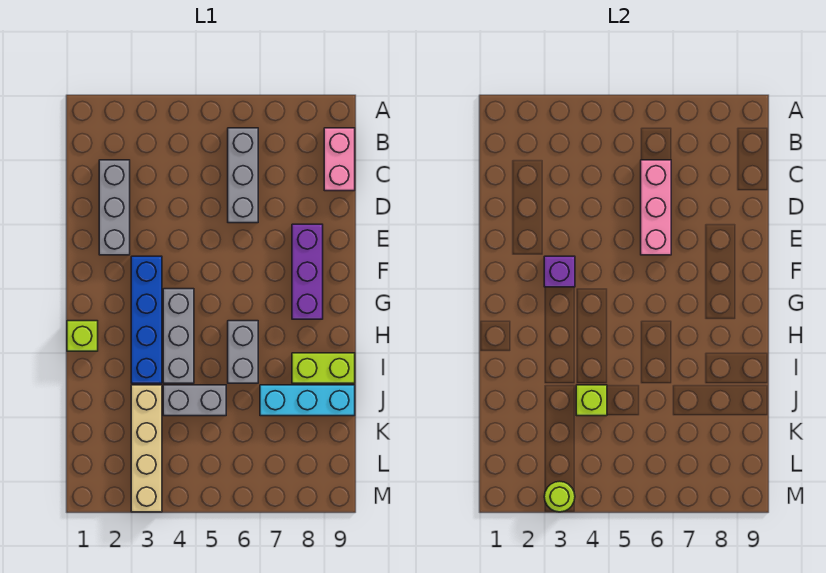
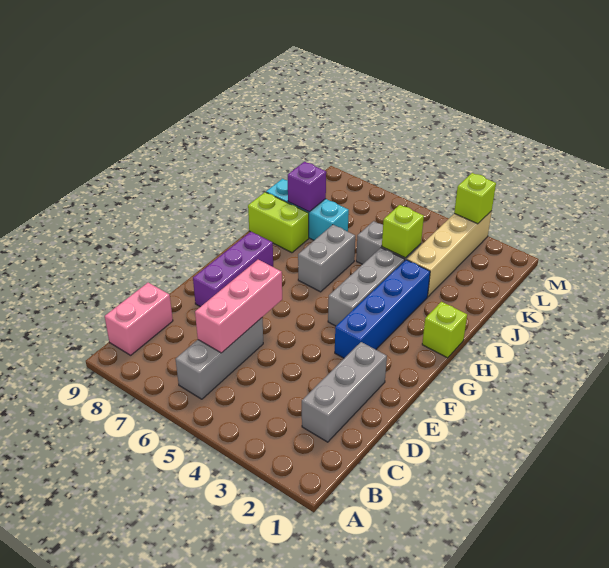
purple 1x1 brick [544,256,575,287] -> purple 1x1 brick moved to [288,162,326,212]
lime 1x1 round brick [544,481,575,512] -> lime 1x1 brick [454,173,496,224]

